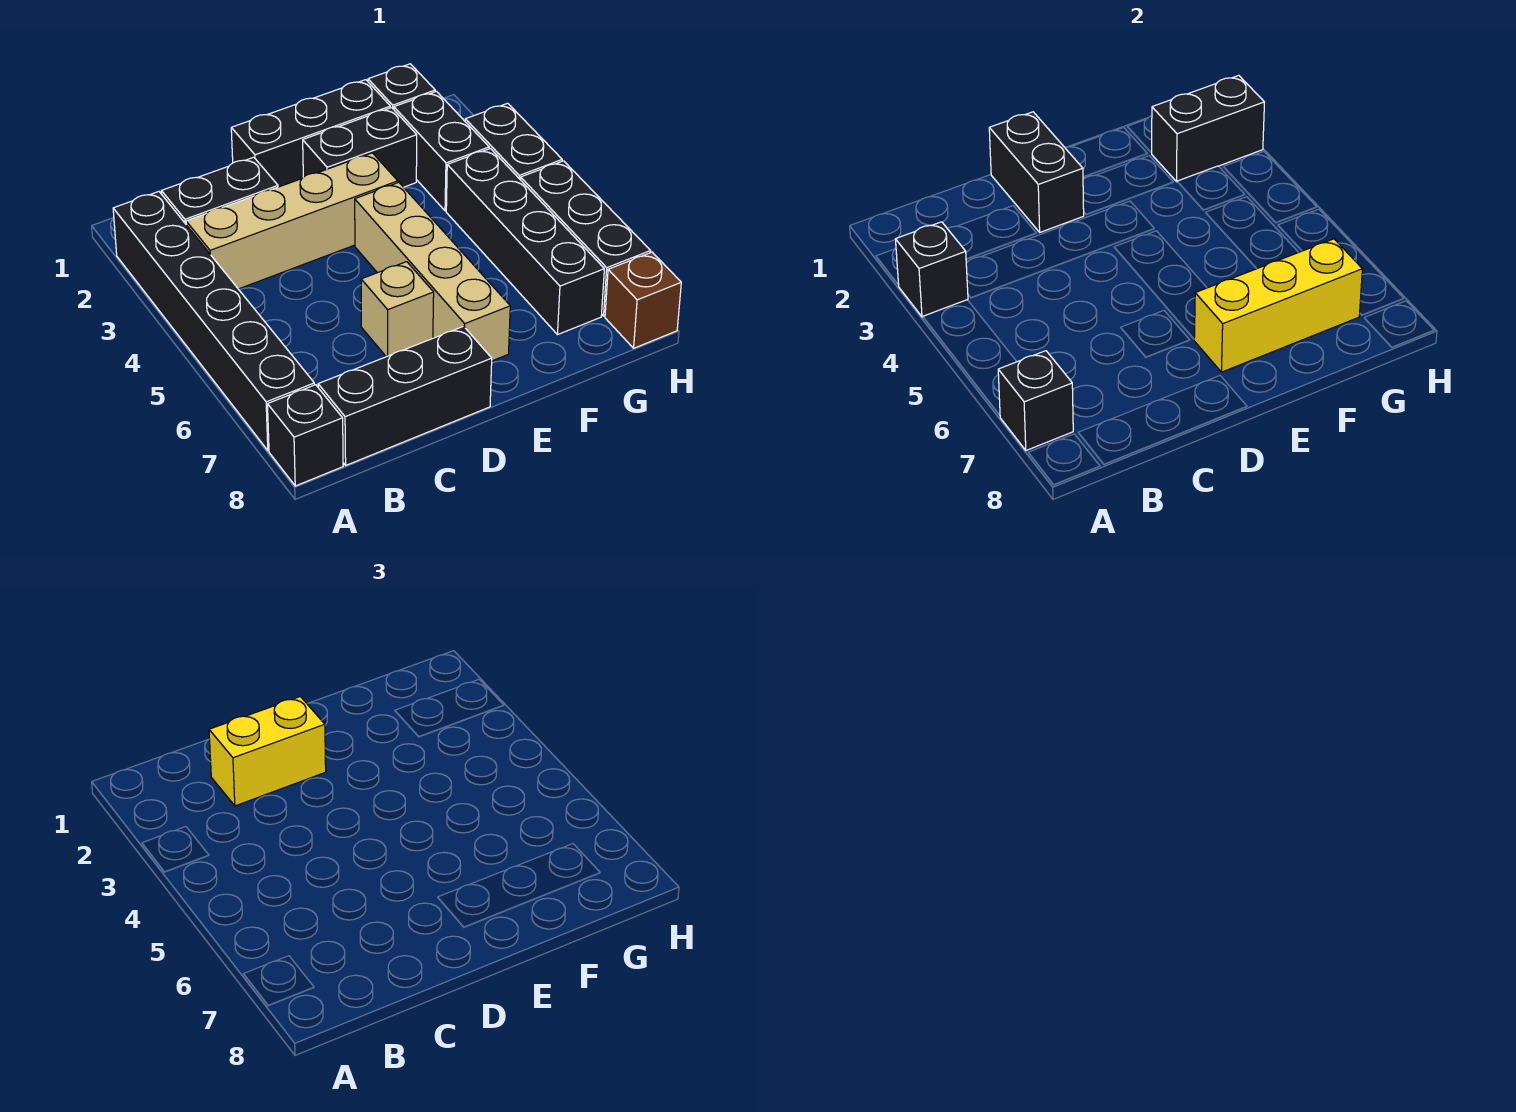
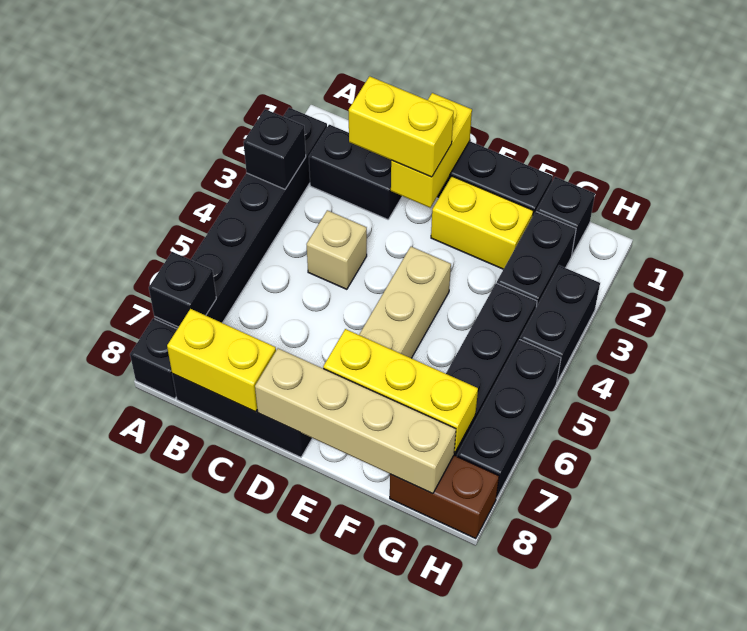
tan 1x4 brick [186,153,398,289] -> tan 1x4 brick moved to [255,348,456,494]
none -> yellow 1x2 brick [167,309,276,412]
black 1x2 brick [989,112,1084,232] -> yellow 1x2 brick [391,93,472,208]
tan 1x1 brick [361,262,434,357] -> tan 1x1 brick moved to [307,210,367,289]
black 1x2 brick [303,108,417,187] -> yellow 1x2 brick [431,176,533,269]
black 1x2 brick [1152,75,1264,182] -> none
brown 1x1 brick [605,252,681,348] -> brown 1x2 brick [390,455,499,539]

